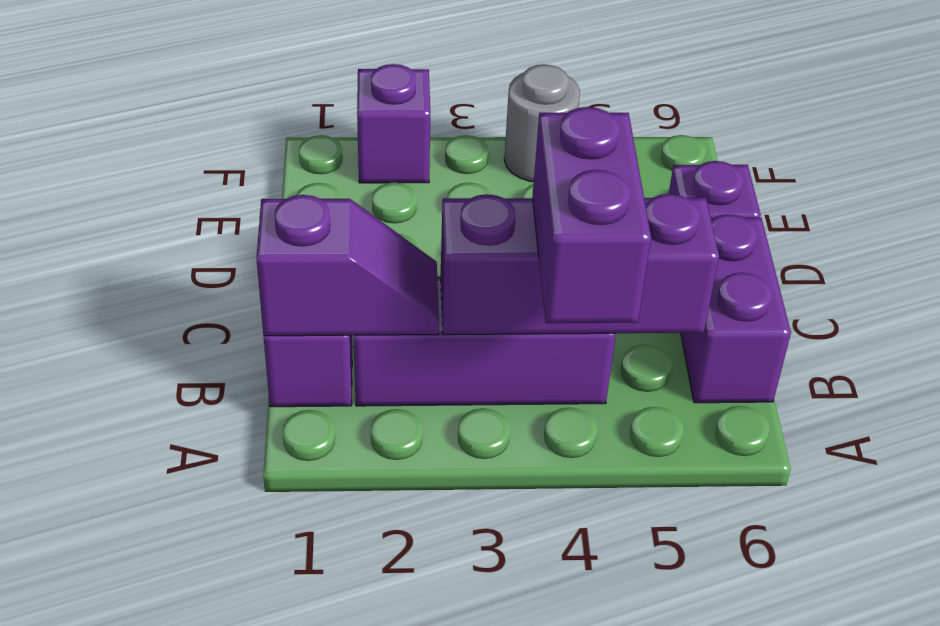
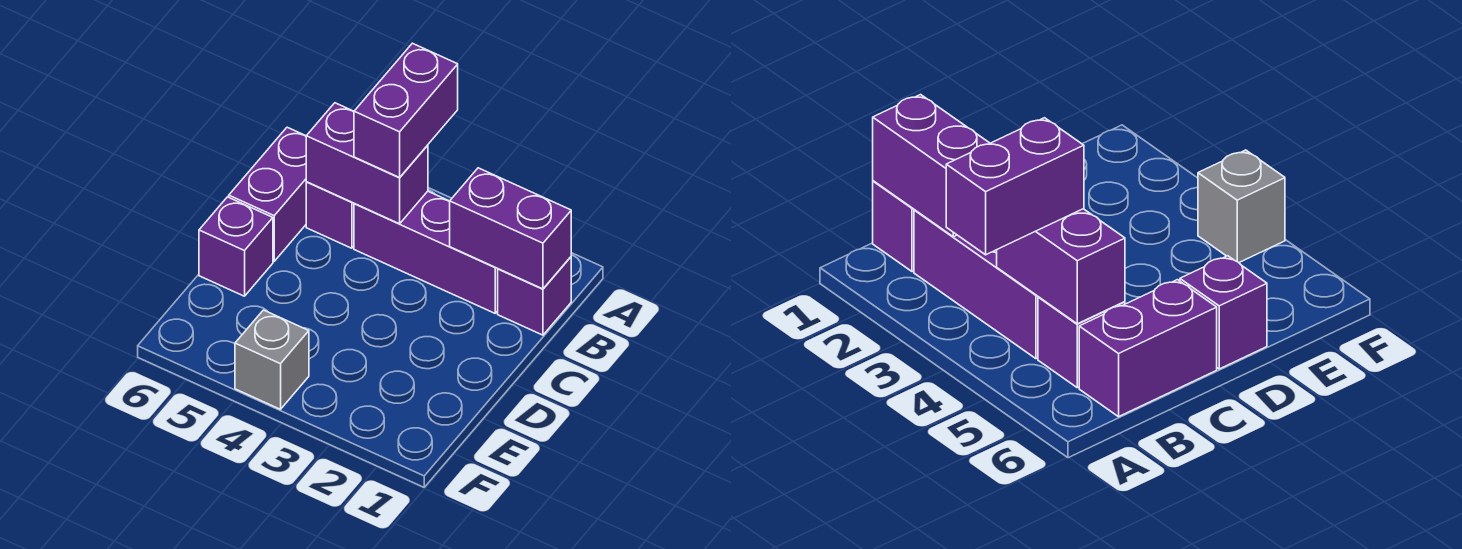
purple 1x2 slope [256,195,439,336] -> purple 1x2 brick [450,168,571,289]
purple 1x3 brick [441,194,719,335] -> purple 1x2 brick [306,103,428,224]
purple 1x1 brick [357,64,430,183] -> purple 1x1 brick moved to [306,182,354,248]
grey 1x1 round brick [504,64,580,182] -> grey 1x1 brick [235,310,309,409]

